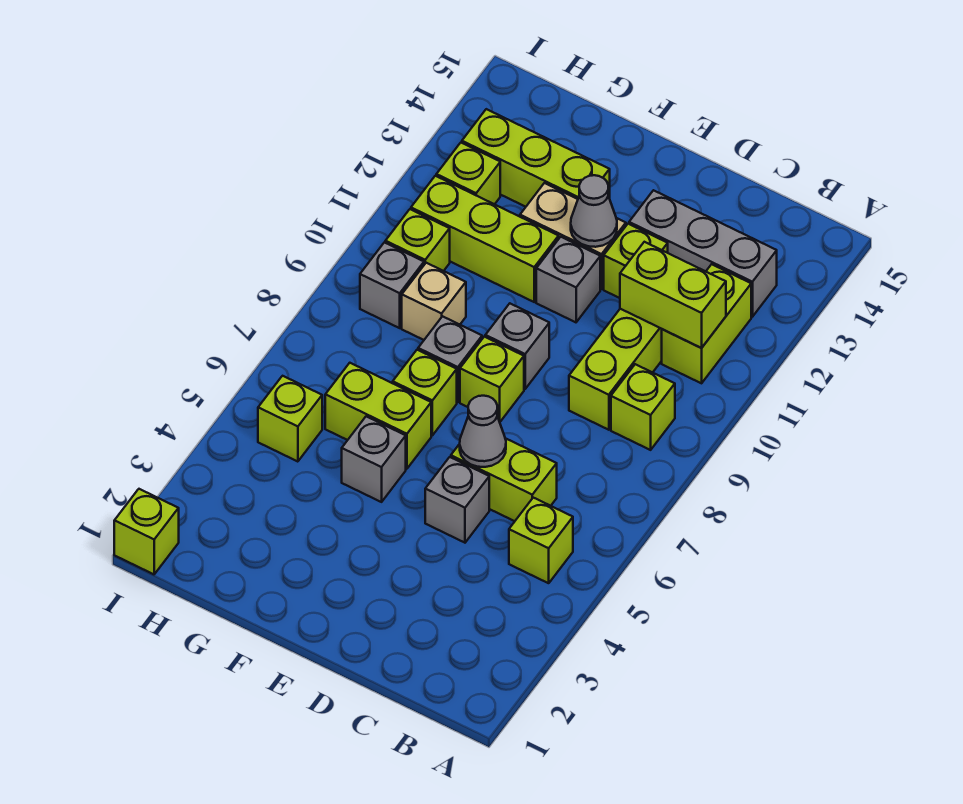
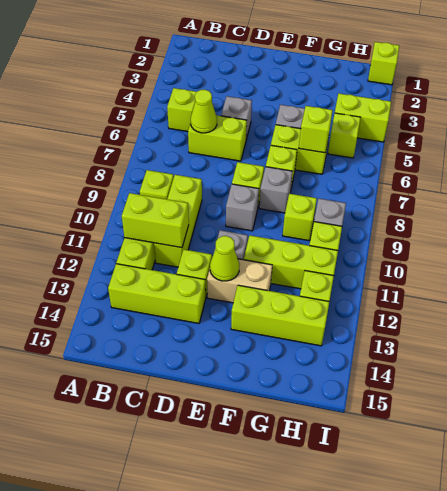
grey 1x3 brick [629,190,777,317] -> lime 1x3 brick [108,264,206,323]
none -> lime 1x1 cone [191,90,217,133]
grey 1x1 cone [460,396,506,467] -> none
grey 1x1 cone [571,175,617,247] -> lime 1x1 cone [210,236,240,281]
none -> lime 1x1 brick [299,106,333,153]
tan 1x1 brick [402,263,466,340] -> lime 1x1 brick [283,194,317,241]
none -> lime 1x2 brick [335,94,391,142]

